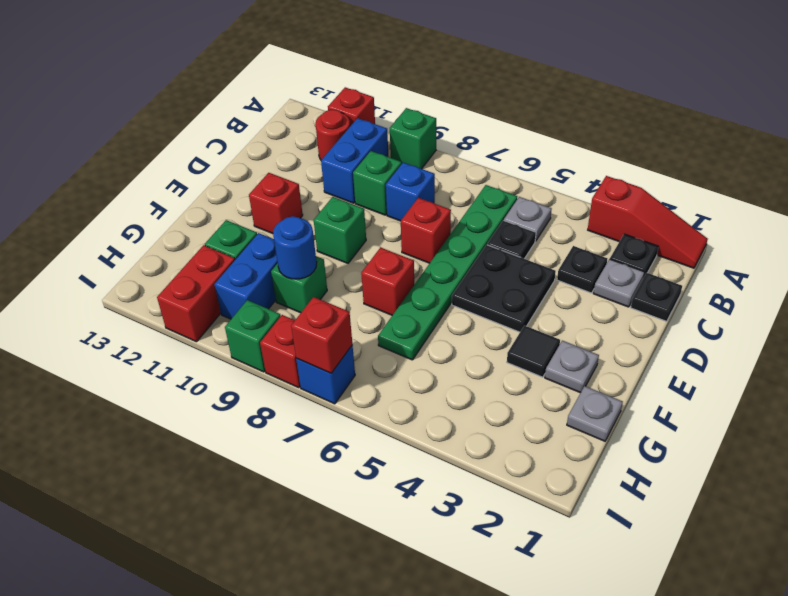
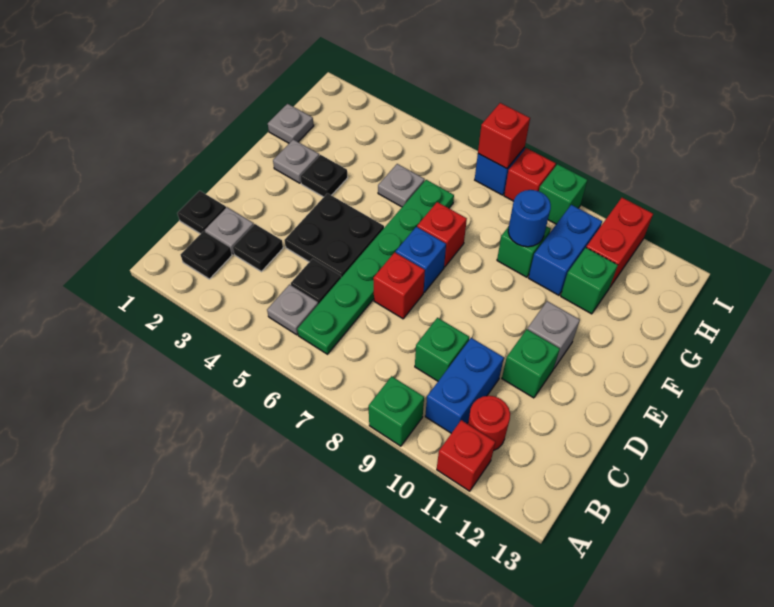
red 1x3 slope [588,176,708,268] -> none
blue 1x1 brick [386,162,435,221] -> blue 1x1 brick moved to [396,227,446,292]
green 1x1 brick [314,197,366,263] -> green 1x1 brick moved to [502,329,560,398]
red 1x1 brick [249,173,303,234] -> grey 1x1 brick [527,301,580,368]
black 1x1 tile [507,326,560,377] -> black 1x1 plate [300,155,348,197]
none -> grey 1x1 plate [378,164,425,207]

